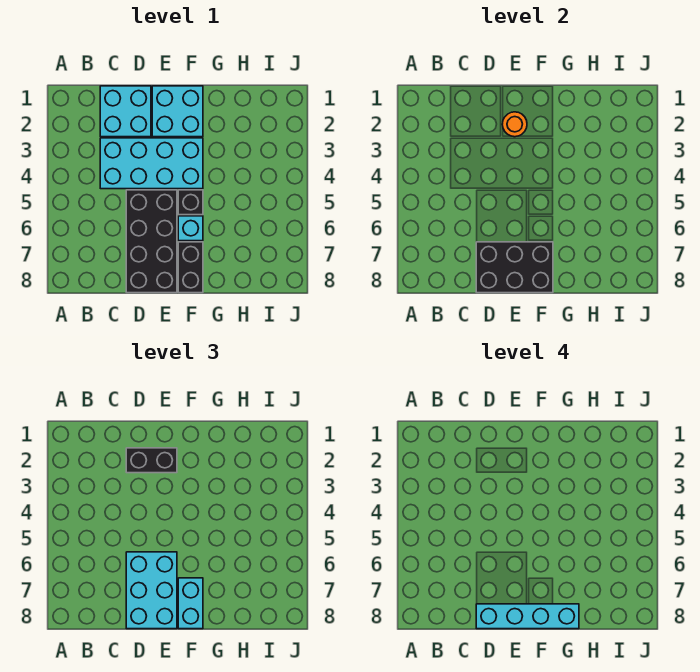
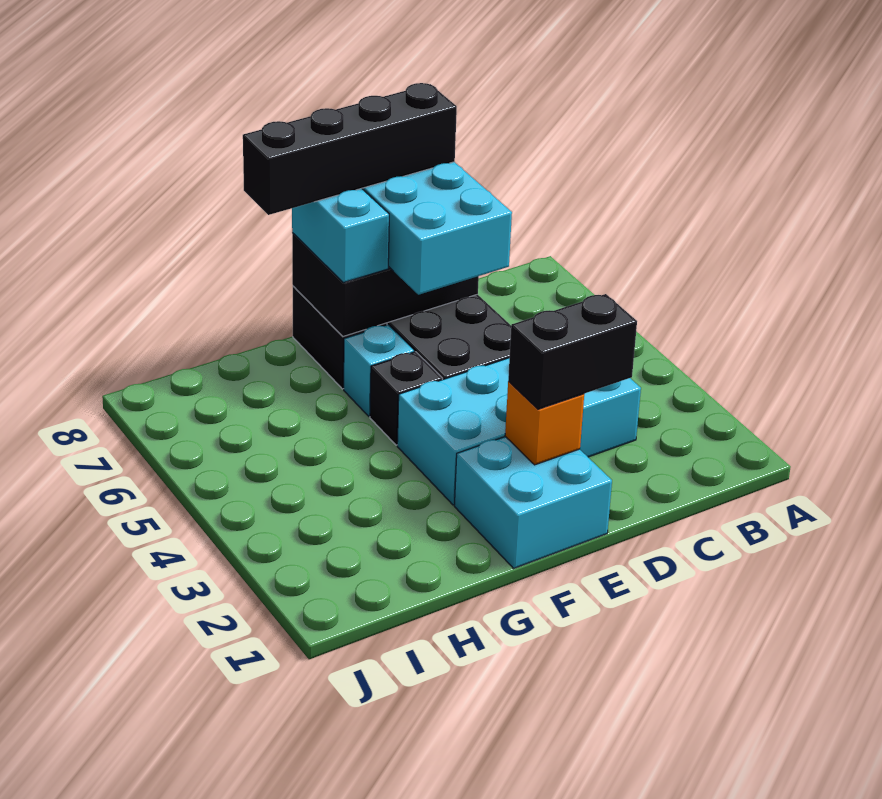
cyan 2x2 brick [100,86,151,137] -> none
cyan 1x4 brick [476,604,579,629] -> black 1x4 brick [243,83,457,215]
orange 1x1 round brick [502,112,527,137] -> orange 1x1 brick [505,382,584,465]

